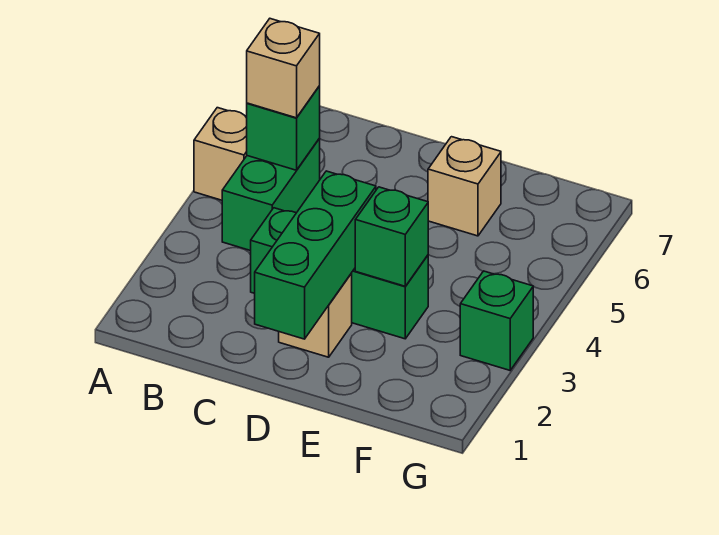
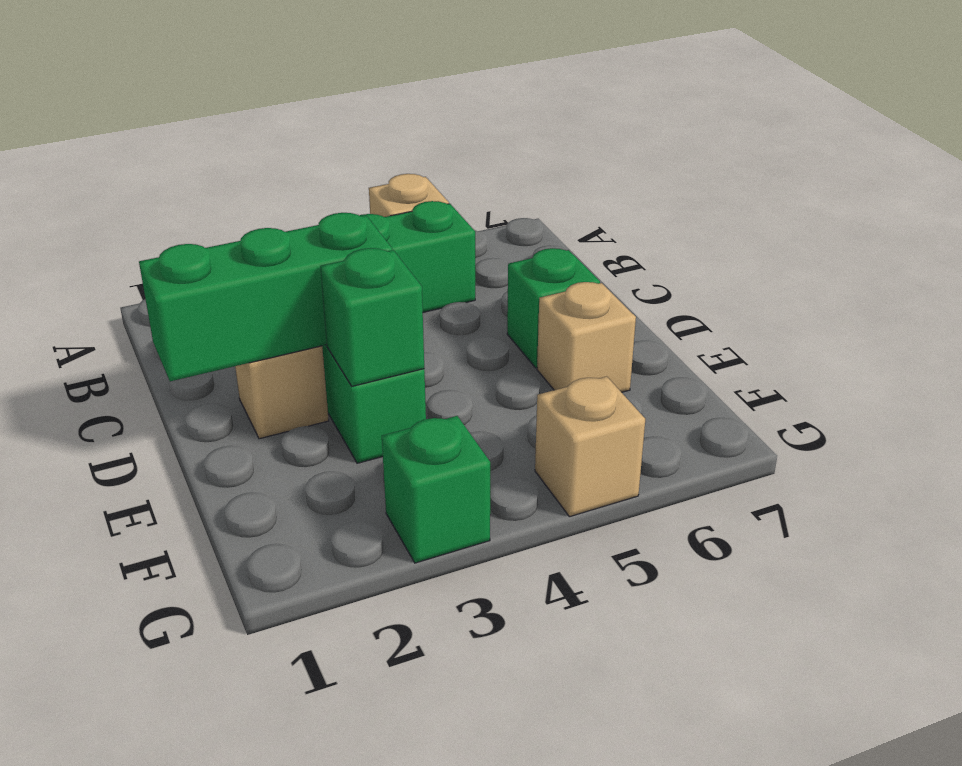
green 1x1 brick [247,86,320,170] -> green 1x1 brick moved to [507,248,600,368]
tan 1x1 brick [247,19,320,118] -> tan 1x1 brick moved to [535,376,645,517]

